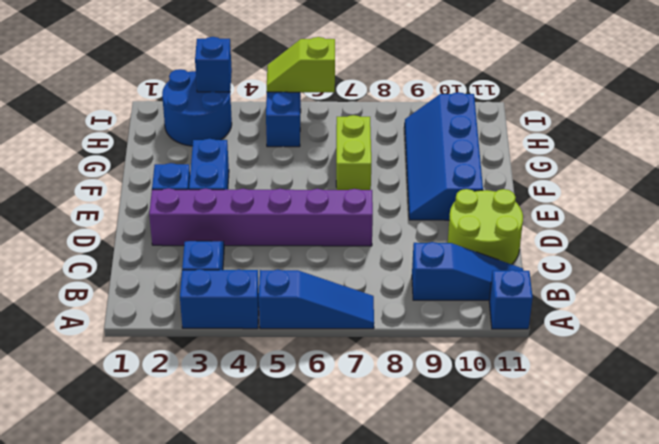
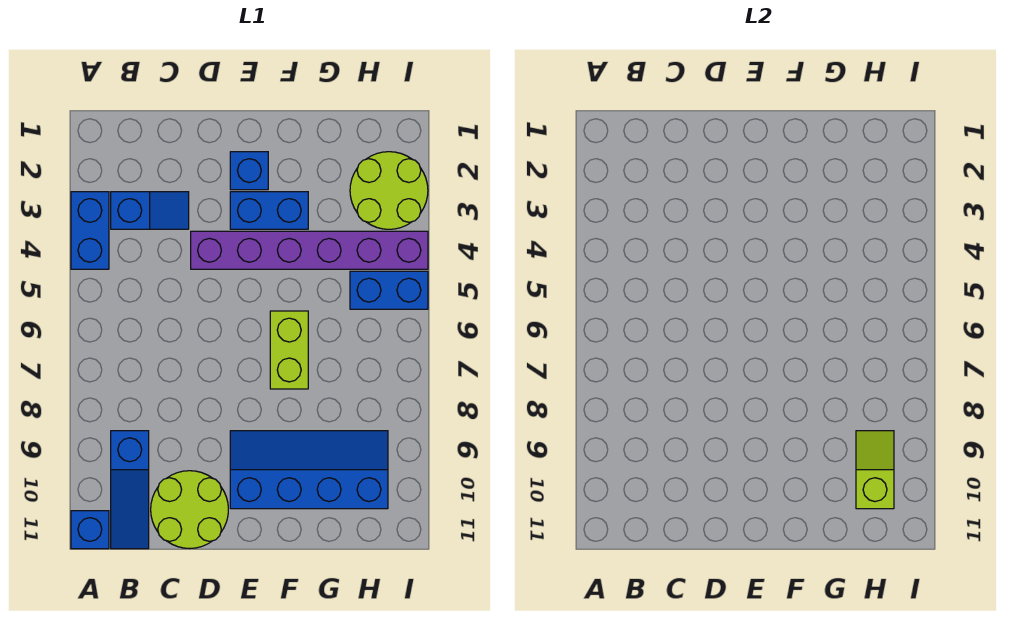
blue 1x3 slope [259,270,374,329] -> none
purple 1x6 brick [149,188,373,246] -> purple 1x6 brick turned to [191,231,428,269]
lime 1x2 brick [336,115,371,190] -> lime 1x2 brick turned to [270,311,308,389]
blue 2x2 round brick [162,69,232,146] -> lime 2x2 round brick [350,152,428,229]
blue 1x1 brick [195,37,232,92] -> none
lime 1x2 slope [267,37,335,92] -> lime 1x2 slope moved to [856,431,894,509]

